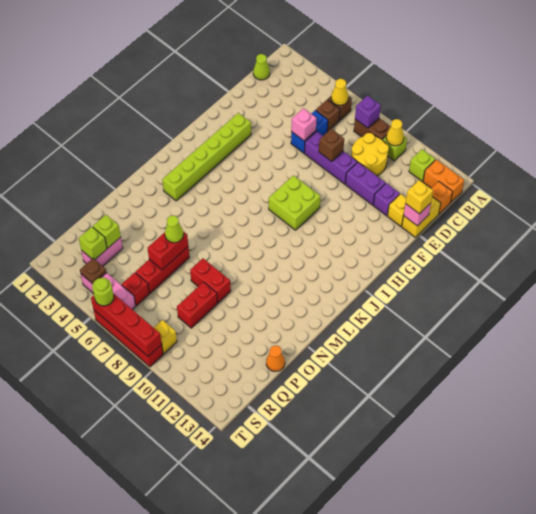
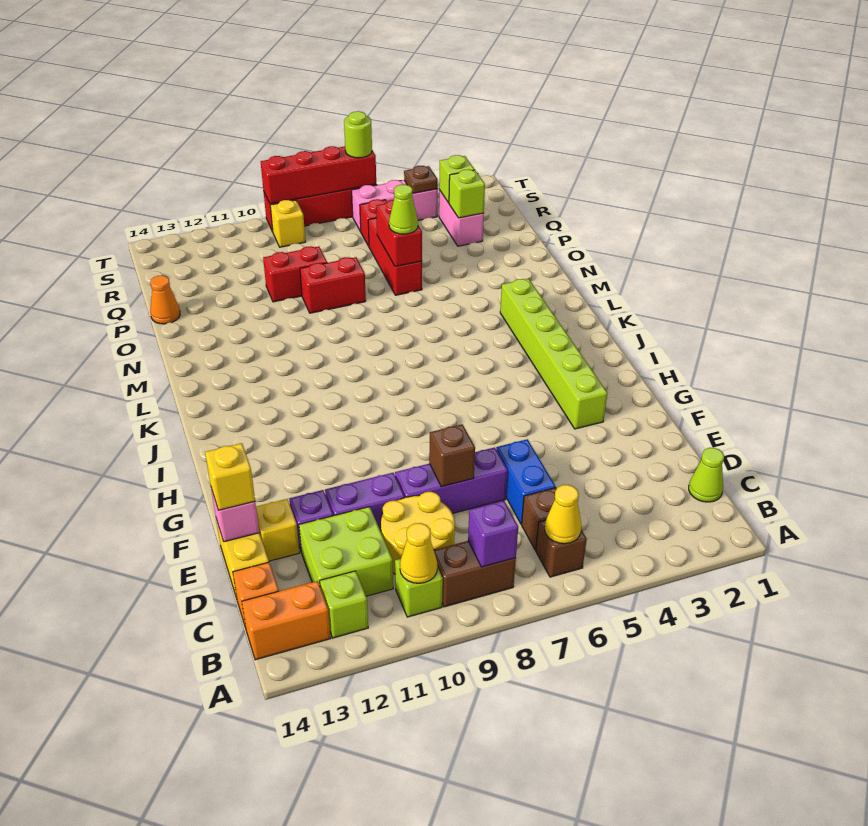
pink 1x1 brick [291,108,317,141] -> none
lime 2x2 brick [269,175,320,230] -> lime 2x2 brick moved to [299,507,393,596]
red 1x2 brick [177,282,217,328] -> red 1x2 brick turned to [263,246,327,302]

